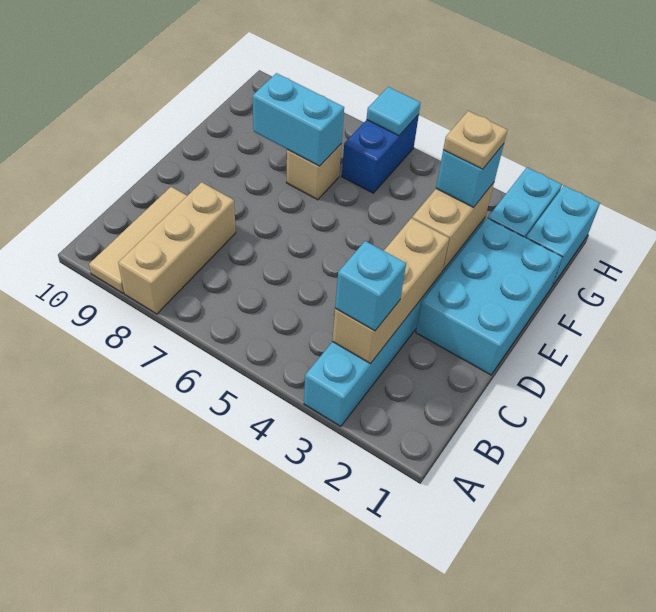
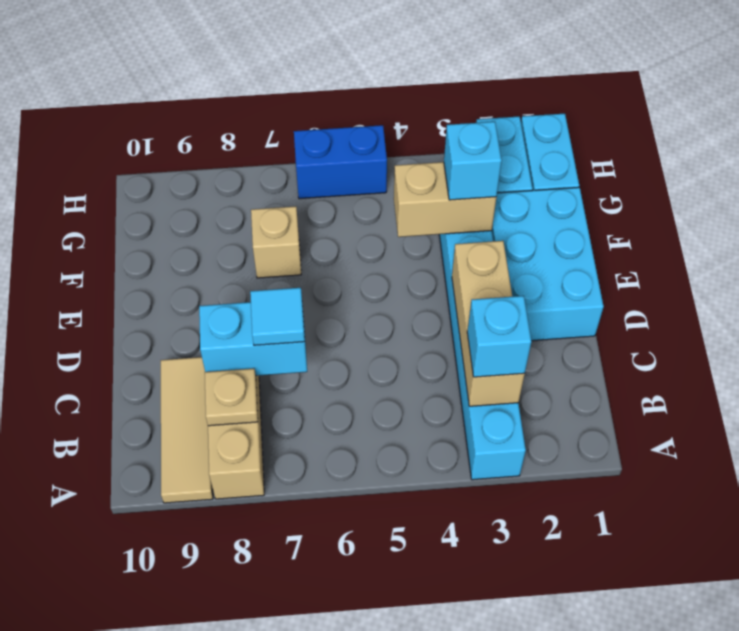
tan 1x2 brick [412,183,494,271] -> tan 1x2 brick turned to [394,162,496,237]
tan 1x1 plate [443,111,507,169] -> tan 1x1 plate moved to [205,369,258,426]
cyan 1x2 brick [253,73,344,166] -> cyan 1x2 brick moved to [199,302,307,376]
blue 1x2 brick [342,115,419,193] -> blue 1x2 brick turned to [294,125,387,199]
cyan 1x1 tile [367,87,421,136] -> cyan 1x1 tile moved to [250,288,305,345]

